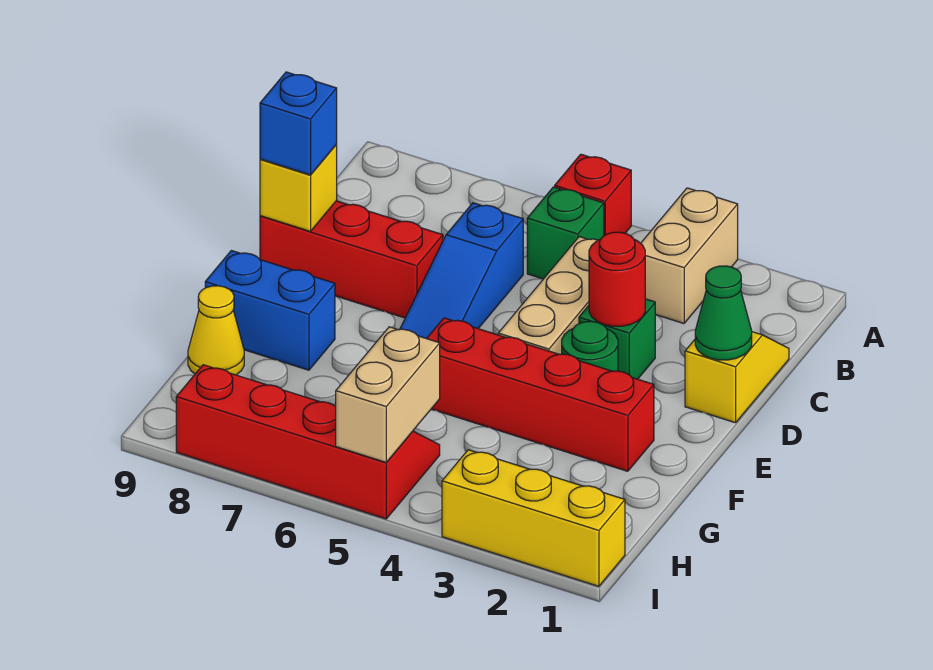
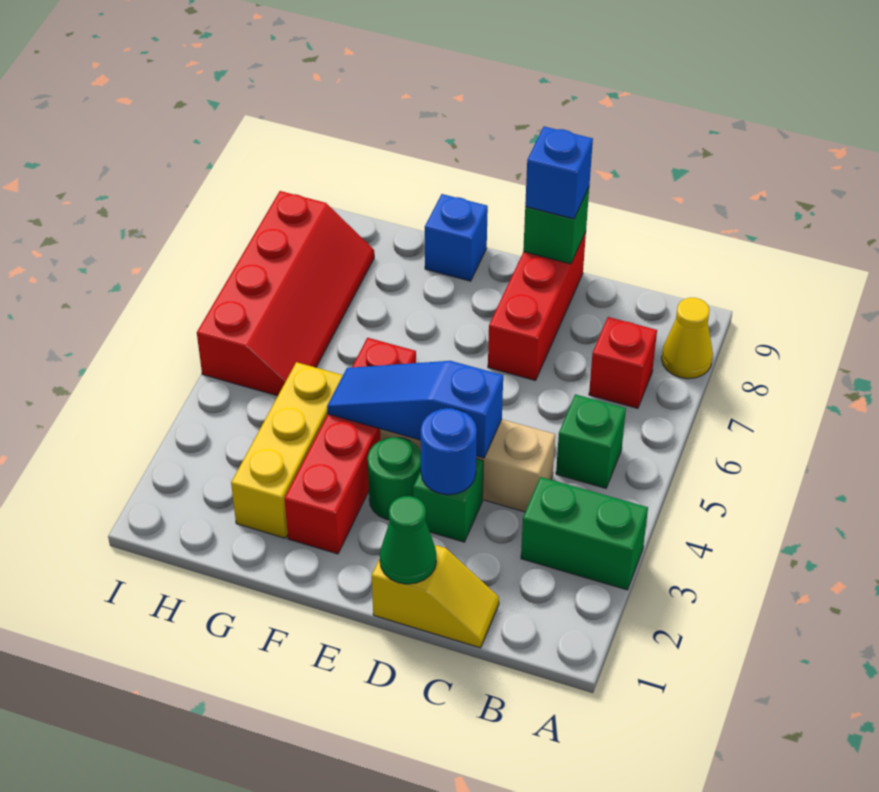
tan 1x2 brick [641,188,738,324] -> green 1x2 brick [521,477,648,590]
red 1x1 brick [555,154,631,236] -> red 1x1 brick moved to [589,317,657,408]
blue 1x3 slope [400,203,523,339] -> blue 1x3 slope moved to [327,361,503,458]
red 1x1 round brick [589,232,645,326] -> blue 1x1 round brick [421,408,477,495]
yellow 1x1 brick [260,145,337,231] -> green 1x1 brick [523,187,589,264]
blue 1x2 brick [205,251,335,370] -> blue 1x1 brick [425,194,488,281]
yellow 1x1 cone [188,286,244,375] -> yellow 1x1 cone moved to [662,298,713,379]
tan 1x2 brick [336,327,440,462] -> none
yellow 1x3 brick [442,450,625,586] -> yellow 1x3 brick moved to [231,362,343,538]

